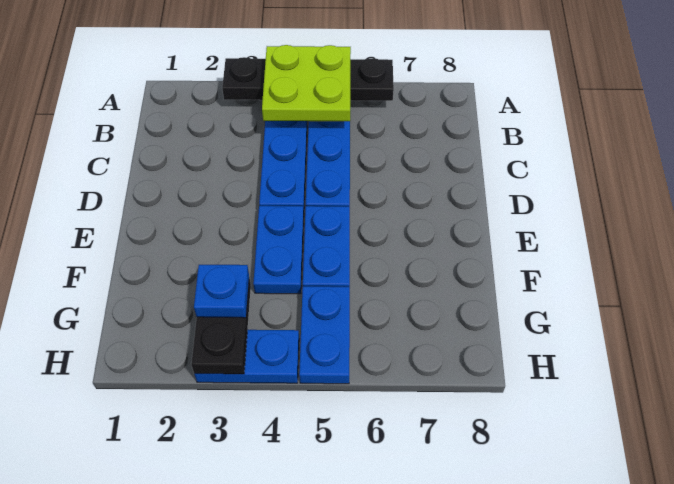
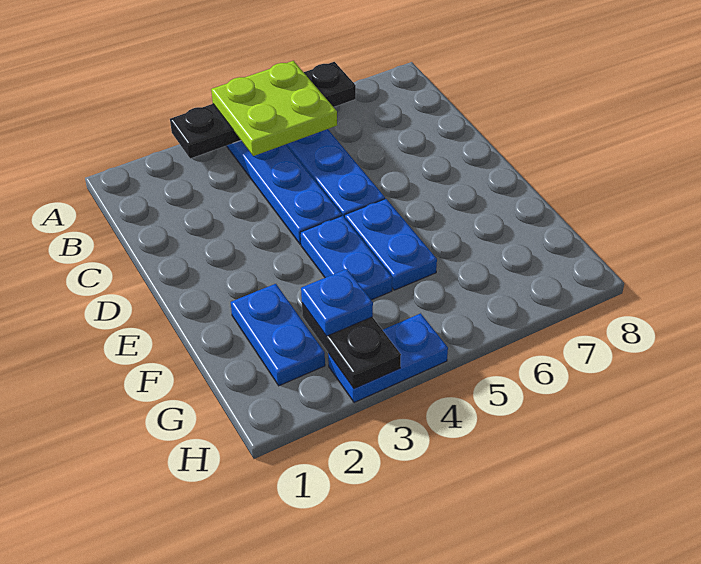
blue 1x2 plate [299,286,350,384] -> blue 1x2 plate moved to [231,284,325,386]

